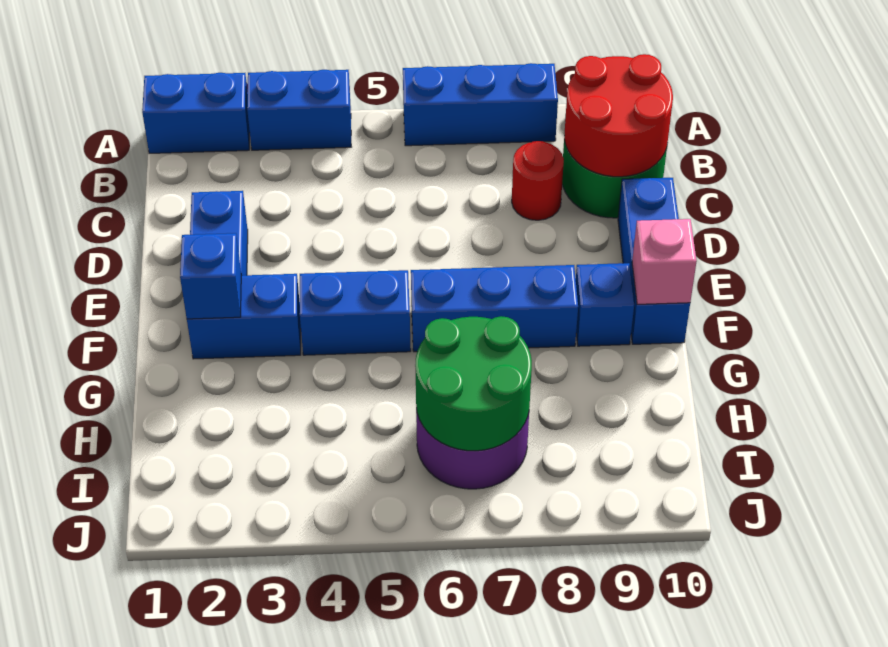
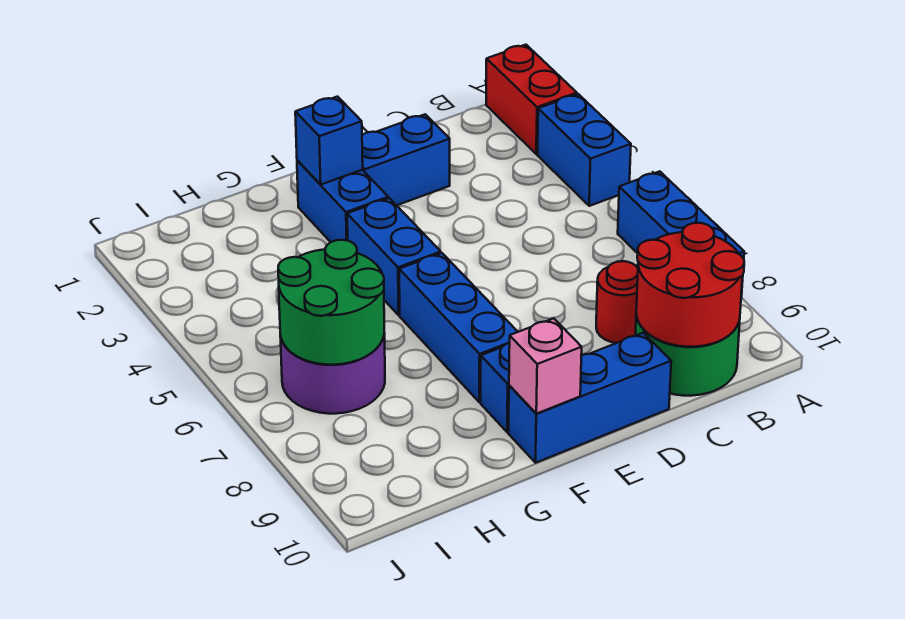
blue 1x2 brick [142,73,250,153] -> red 1x2 brick [486,45,577,154]

